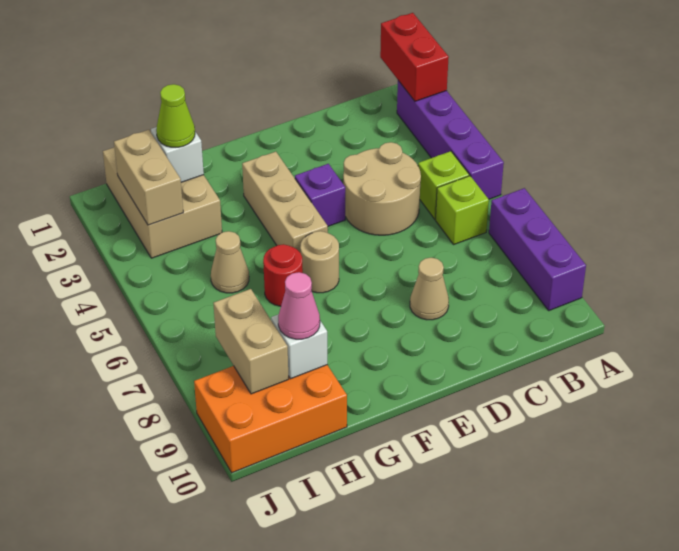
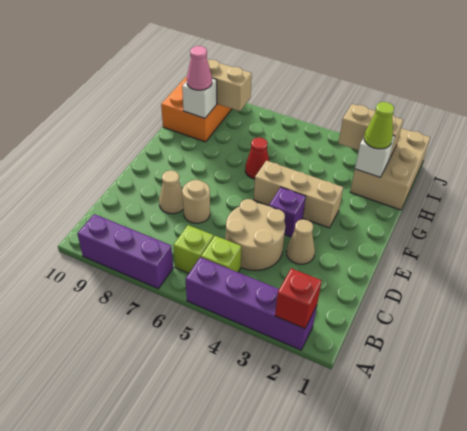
red 1x2 brick [380,13,449,101] -> red 1x1 brick [275,268,322,329]
tan 1x1 round brick [300,231,339,293] -> tan 1x1 round brick moved to [182,180,210,223]
red 1x1 round brick [263,244,303,306] -> red 1x1 cone [245,138,269,179]
tan 2x3 brick [103,148,222,258] -> tan 2x3 brick turned to [350,128,430,210]
tan 1x1 cone [211,231,249,293] -> tan 1x1 cone moved to [286,219,315,264]

